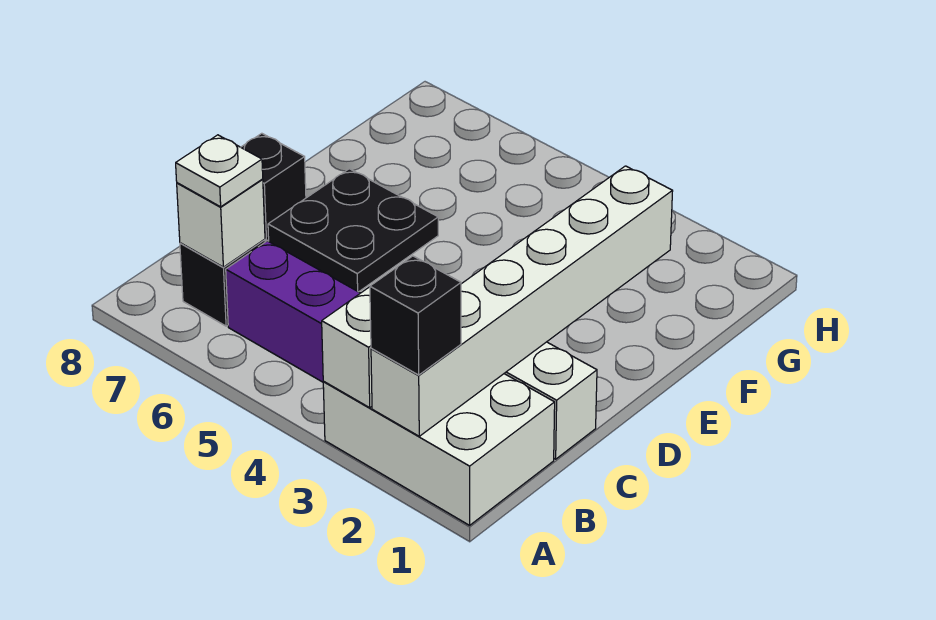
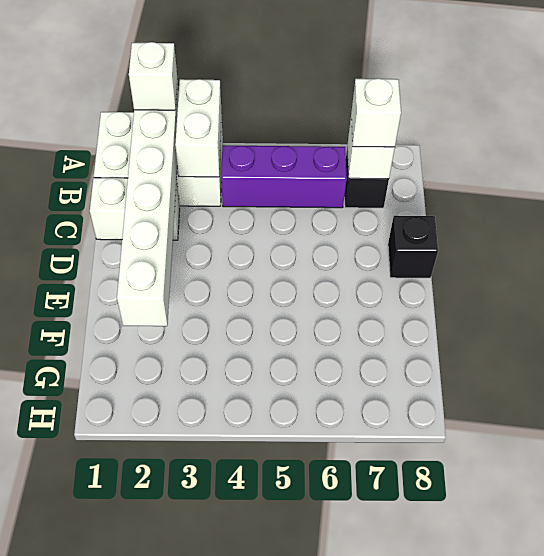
black 1x1 brick [370,256,461,375] -> white 1x1 brick [129,42,178,110]
white 1x1 plate [176,135,263,207] -> white 1x1 brick [351,78,401,147]
black 2x2 plate [268,169,438,292] -> none

